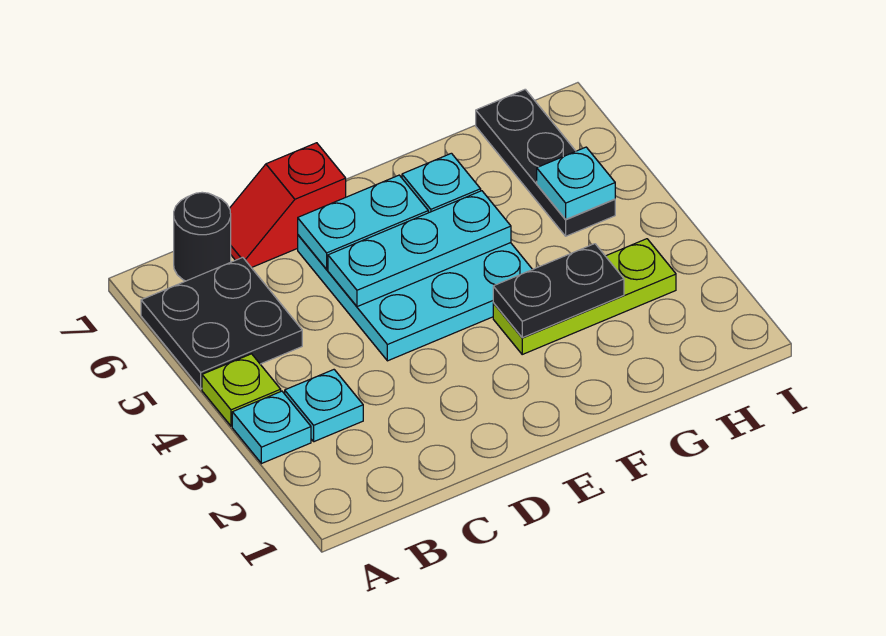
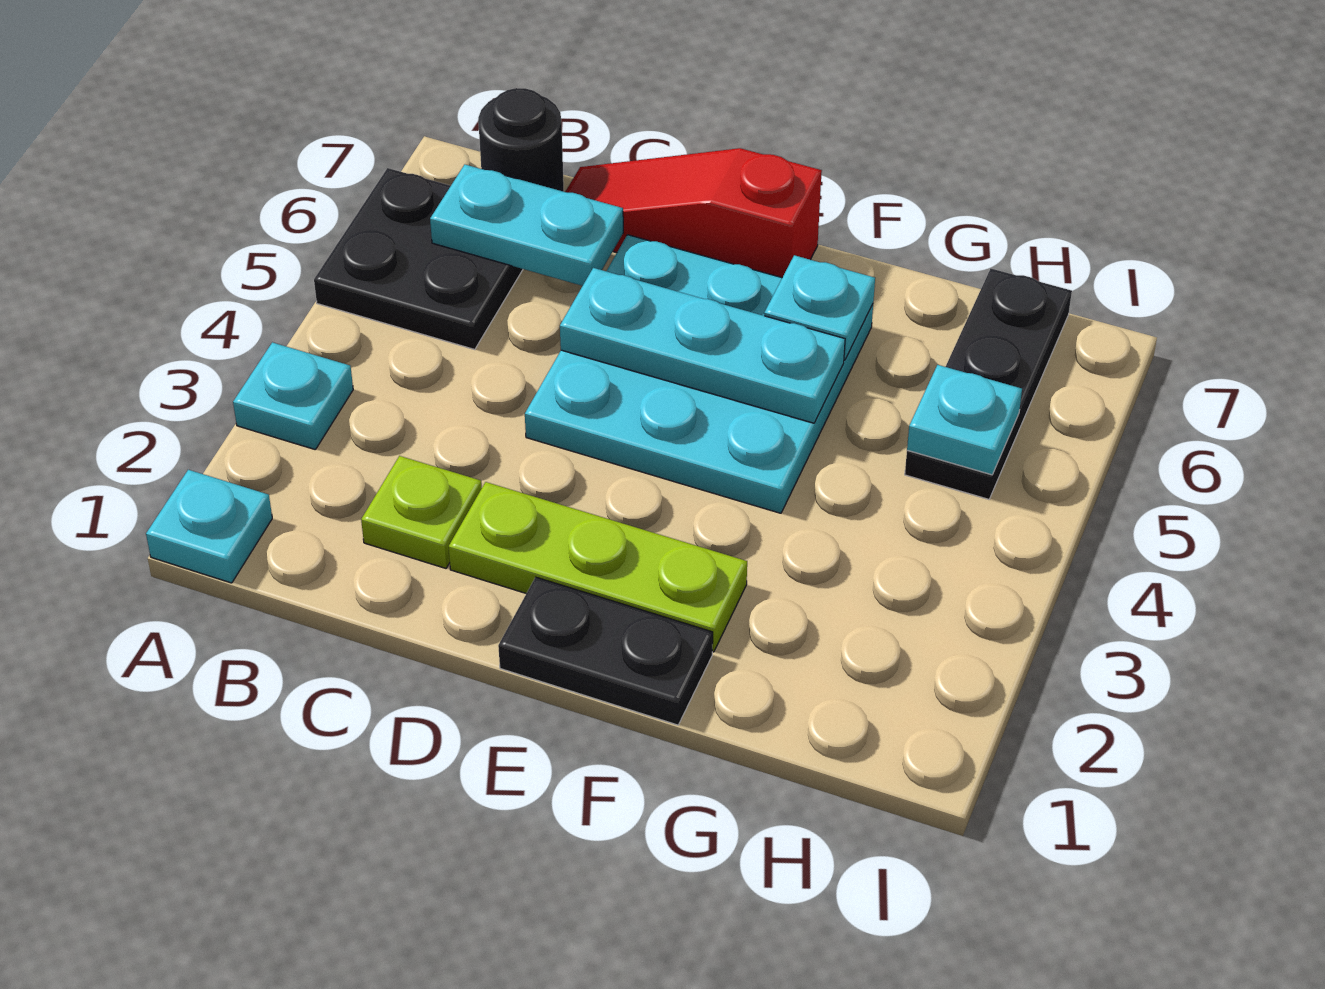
lime 1x1 plate [202,354,281,426] -> lime 1x1 plate moved to [361,456,482,568]
cyan 1x1 plate [285,370,363,442] -> cyan 1x1 plate moved to [146,470,272,583]
red 1x2 slope [229,143,346,268] -> red 1x3 slope [565,148,822,278]
cyan 1x2 plate [298,175,428,269] -> cyan 1x2 plate moved to [430,165,623,286]
lime 1x3 plate [493,239,676,354] -> lime 1x3 plate moved to [449,482,747,652]
black 1x2 plate [493,244,624,338] -> black 1x2 plate moved to [498,577,713,725]

